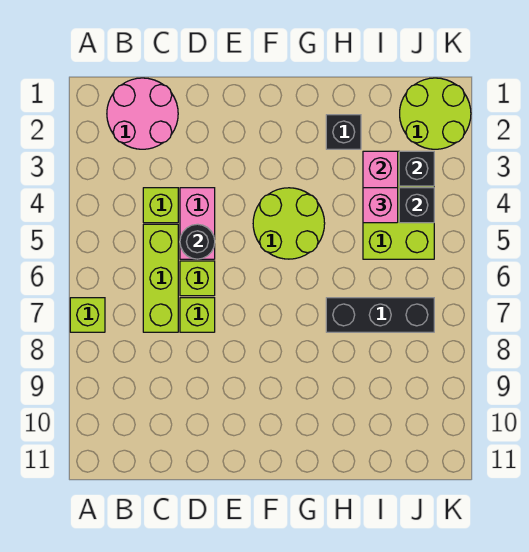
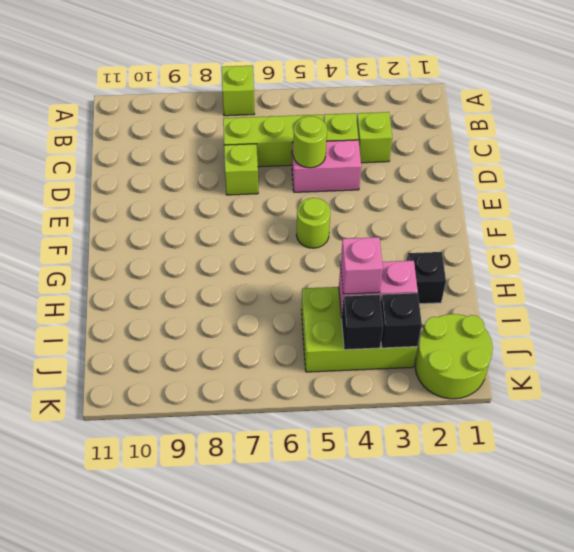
pink 2x2 round brick [107,78,178,149] -> none
black 1x1 round brick [180,224,215,259] -> lime 1x1 round brick [293,116,327,168]
lime 1x1 brick [180,261,215,296] -> lime 1x1 brick moved to [357,112,392,163]
lime 2x2 round brick [253,188,325,259] -> lime 1x1 round brick [296,198,331,248]
black 1x3 brick [326,298,434,332] -> none

